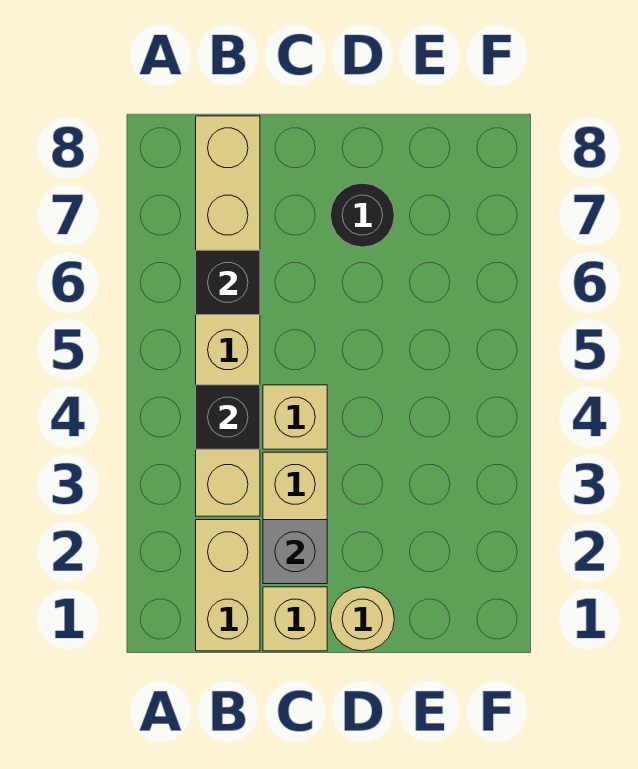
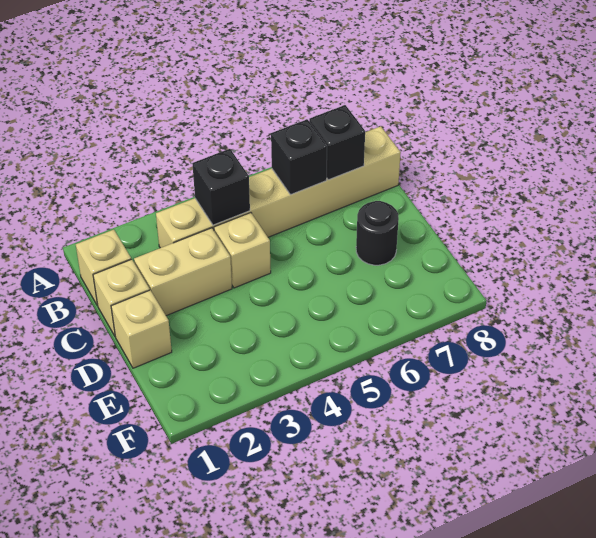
tan 1x2 brick [196,520,260,651] -> tan 1x1 brick [76,230,131,306]
none -> black 1x1 brick [309,105,365,180]
grey 1x1 brick [263,520,327,584] -> none
tan 1x1 round brick [330,587,394,651] -> tan 1x1 brick [111,290,172,368]

